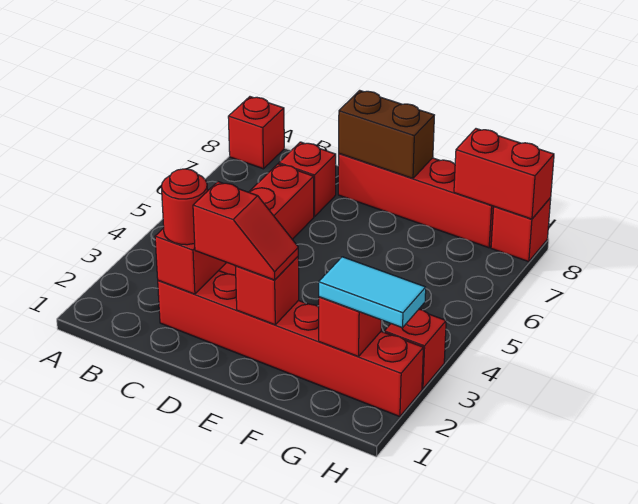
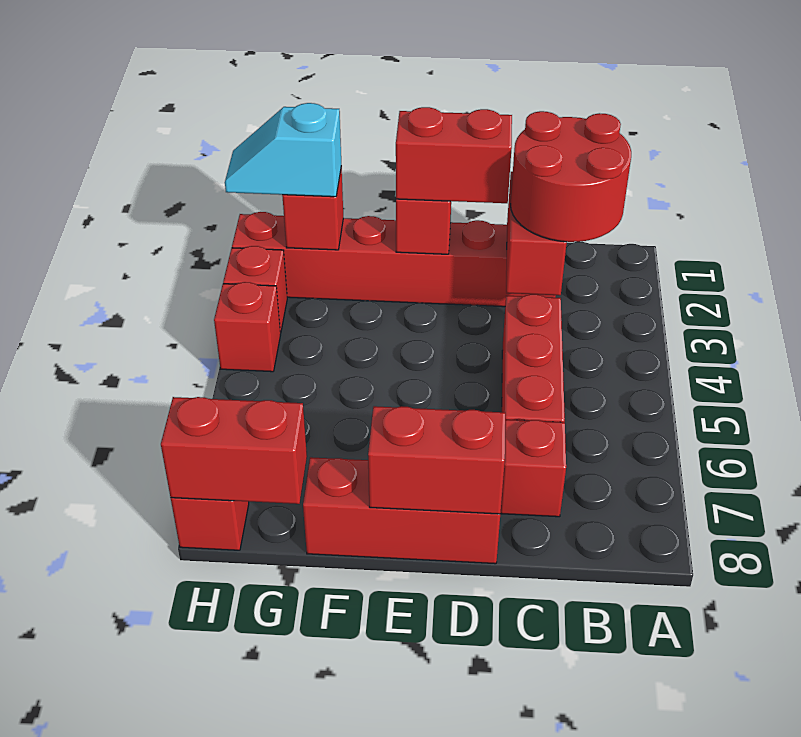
red 1x1 brick [228,97,284,169] -> red 1x1 brick moved to [214,282,280,372]
red 1x1 round brick [162,169,207,245] -> red 2x2 round brick [510,111,631,242]
red 1x2 slope [193,182,298,280] -> red 1x2 brick [396,107,512,203]
red 1x4 brick [338,154,494,248] -> red 1x3 brick [303,457,500,564]
brown 1x2 brick [339,90,434,178] -> red 1x2 brick [368,406,505,514]
cyan 1x2 tile [319,257,426,328] -> cyan 1x2 slope [225,103,341,197]

